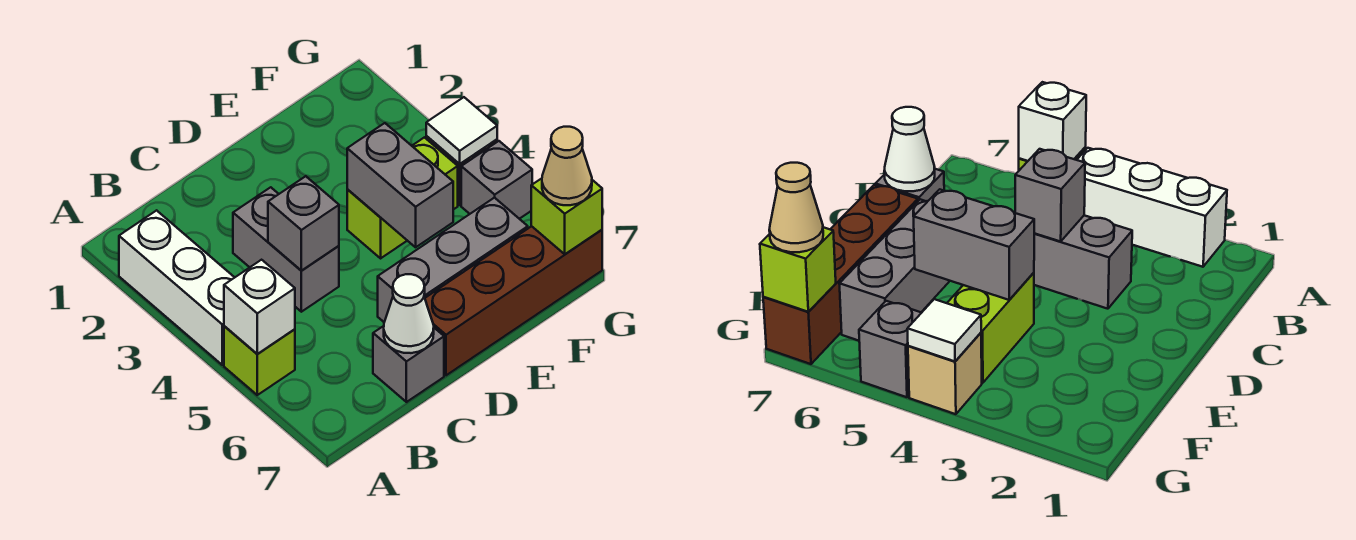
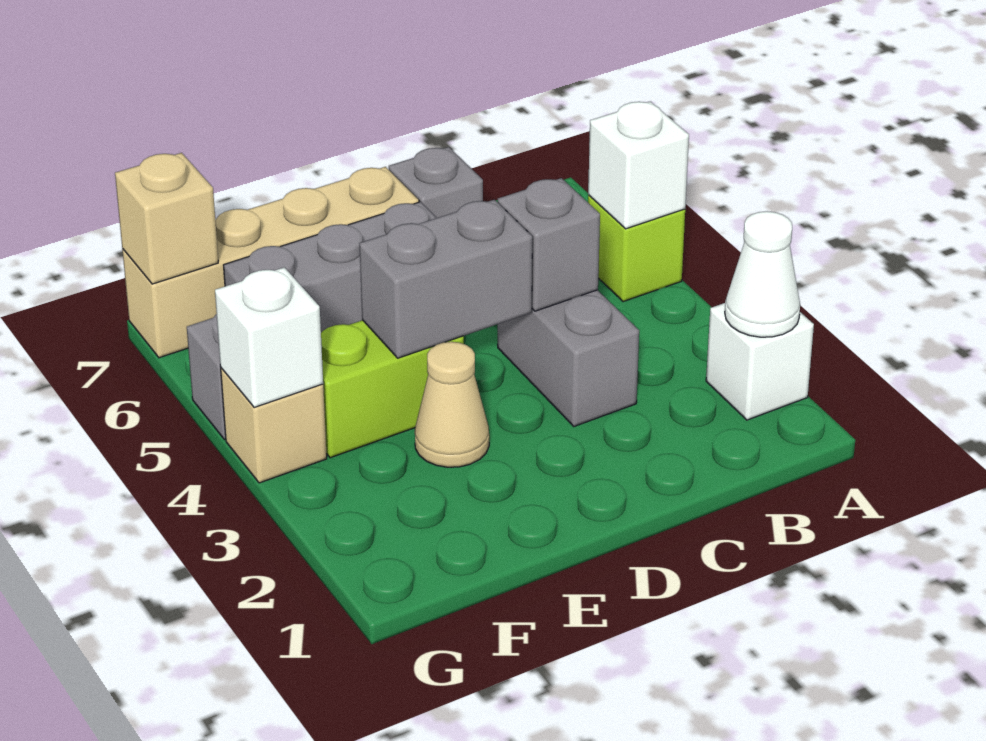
white 1x3 brick [119,210,235,365] -> white 1x1 brick [706,303,814,420]
white 1x1 cone [384,274,434,353] -> white 1x1 cone moved to [725,211,800,337]
brown 1x4 brick [425,226,602,375] -> tan 1x4 brick [122,167,419,358]
grey 1x2 brick [347,123,453,247] -> grey 1x2 brick turned to [359,200,532,358]
white 1x1 tile [426,97,497,164] -> white 1x1 brick [215,267,323,408]
lime 1x1 brick [531,178,602,254] -> tan 1x1 brick [115,153,218,284]
tan 1x1 cone [542,127,592,205] -> tan 1x1 cone moved to [415,342,489,467]

